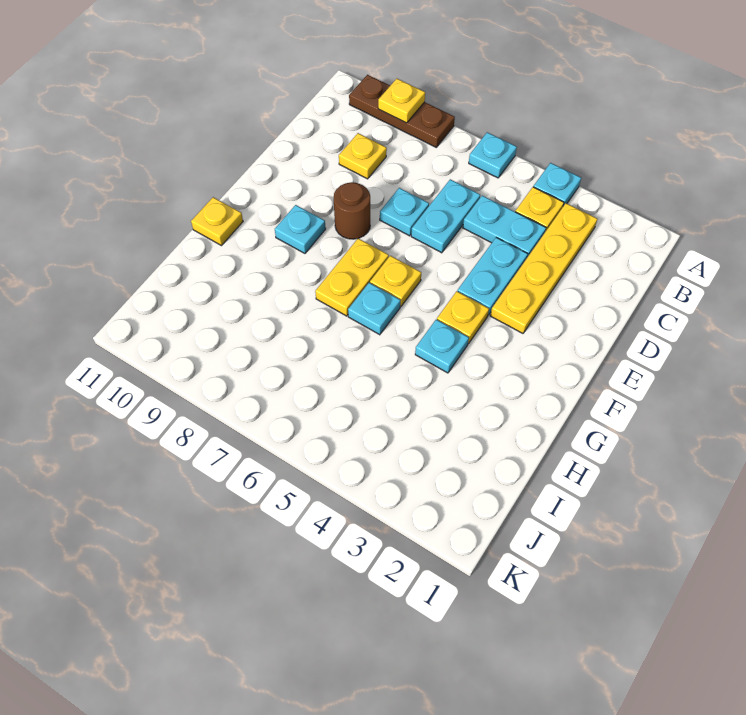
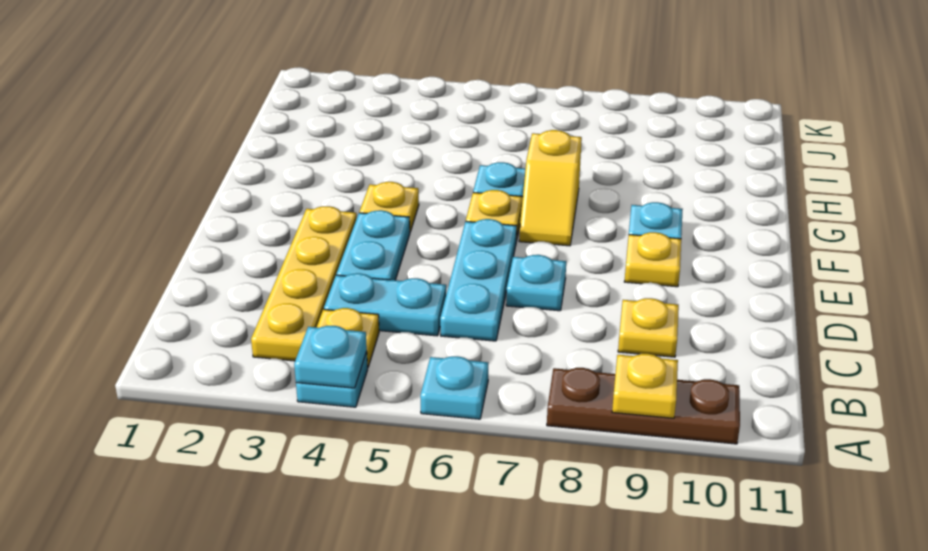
cyan 1x2 plate [411,179,480,253] -> cyan 1x3 plate [440,219,517,341]
brown 1x1 round brick [334,182,370,239] -> none
yellow 1x2 plate [315,238,389,316] -> yellow 1x2 slope [519,130,582,246]
cyan 1x1 plate [415,320,469,373] -> cyan 1x1 plate moved to [294,326,367,388]
yellow 1x1 plate [191,197,243,246] -> yellow 1x1 plate moved to [624,232,681,287]

